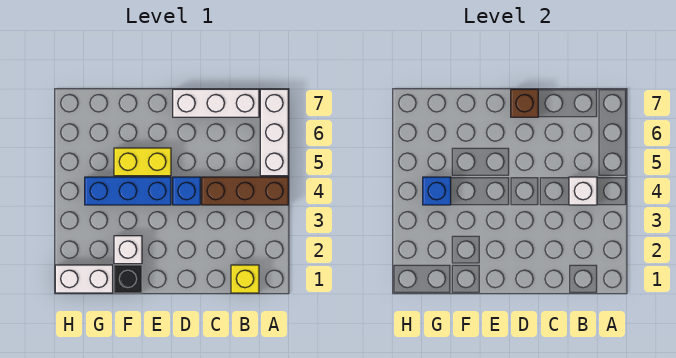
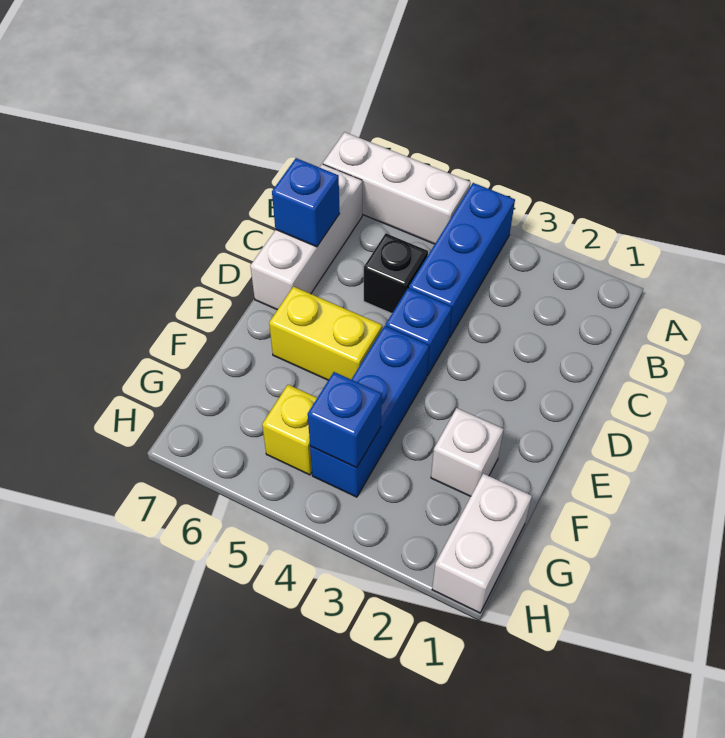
brown 1x3 brick [202,177,288,205] -> blue 1x3 brick [409,183,515,338]
yellow 1x1 brick [231,265,259,293] -> yellow 1x1 brick moved to [262,385,317,475]
white 1x1 brick [569,177,597,205] -> none
none -> blue 1x1 brick [272,158,340,247]
brown 1x1 brick [511,89,538,117] -> none
yellow 1x2 brick [114,148,171,176] -> yellow 1x2 brick turned to [269,287,382,380]
black 1x1 brick [114,265,142,293] -> black 1x1 brick moved to [364,233,428,313]

